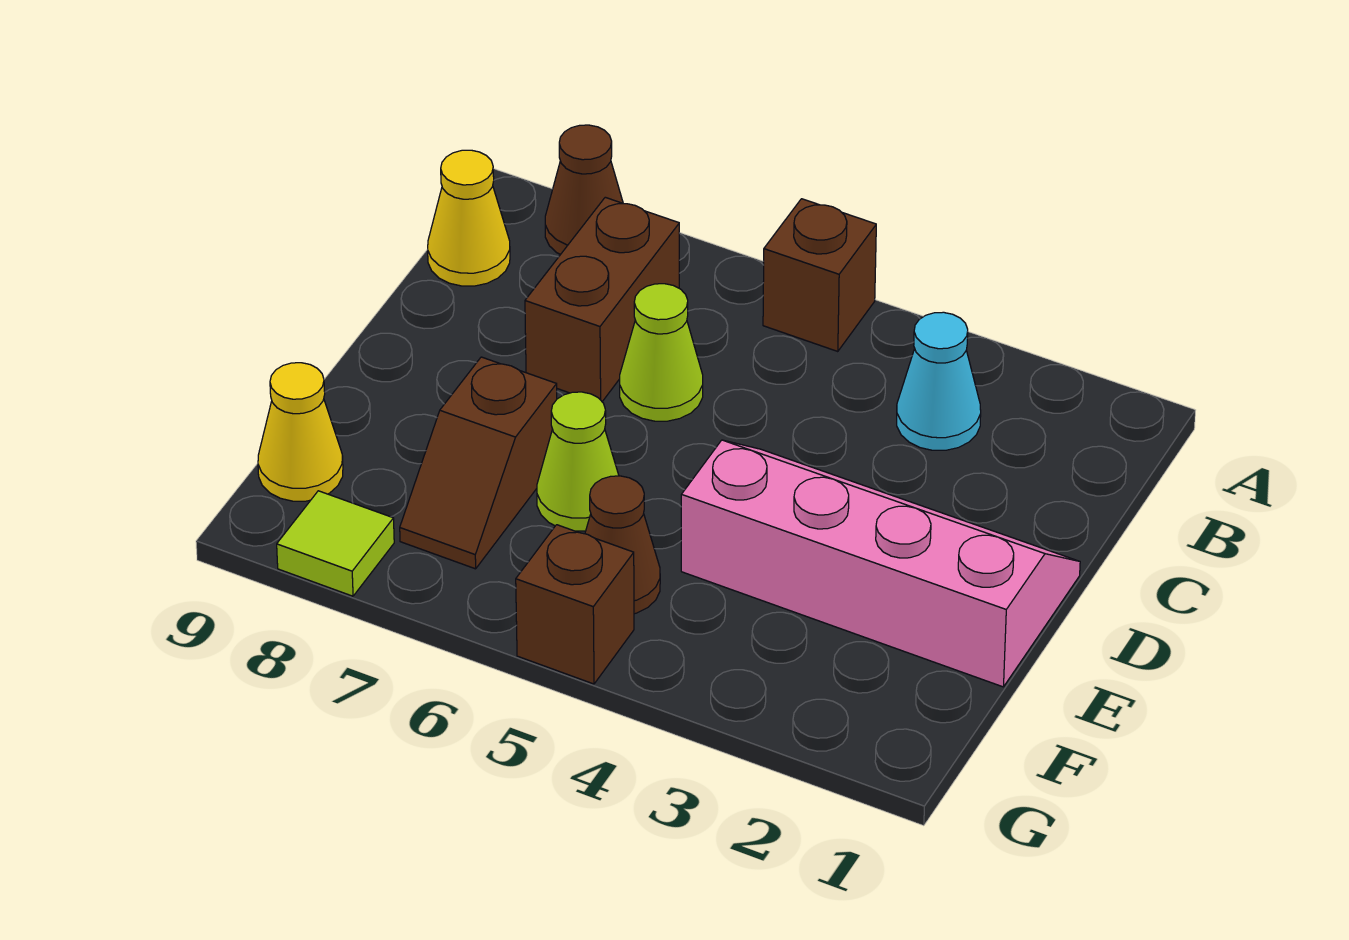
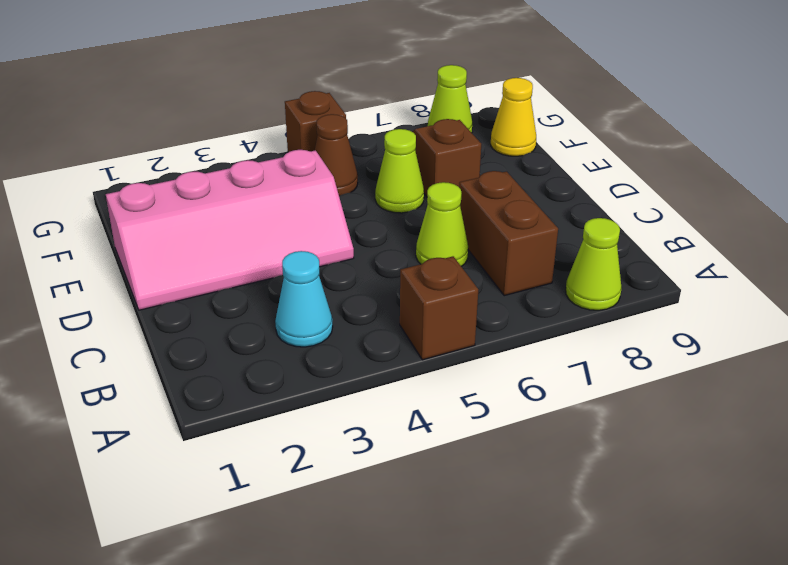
brown 1x1 cone [545,125,623,255] -> lime 1x1 cone [566,218,622,310]
yellow 1x1 cone [428,150,510,286] -> none
lime 1x1 tile [277,491,394,596] -> lime 1x1 cone [428,65,472,133]

